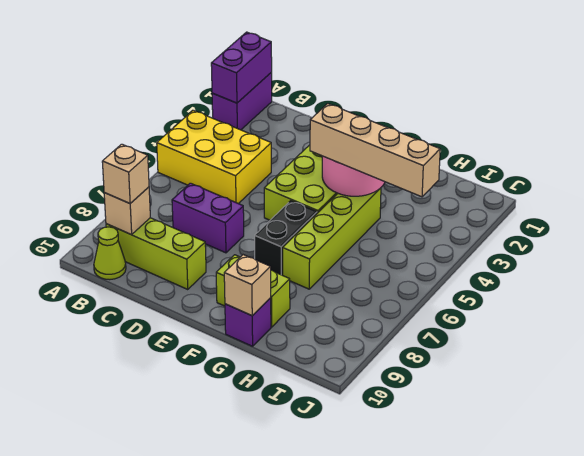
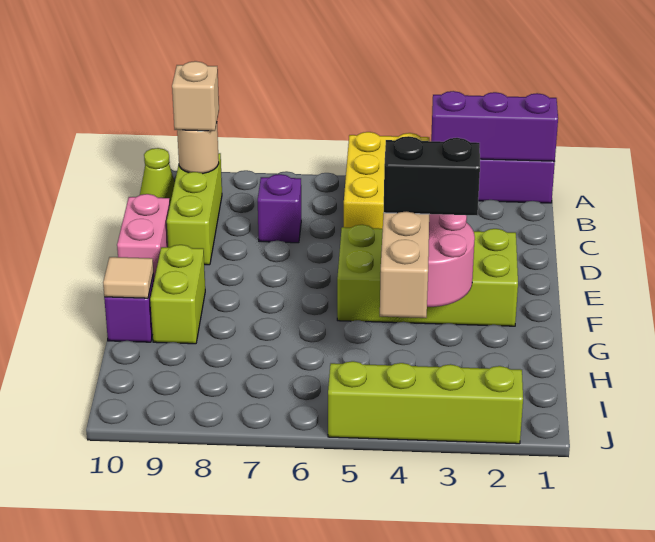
purple 1x2 brick [211,32,272,103] -> purple 1x3 brick [431,91,558,162]
tan 1x1 brick [104,187,150,235] -> tan 1x1 round brick [177,123,219,174]
purple 1x2 brick [172,183,244,253] -> purple 1x1 brick [258,174,301,243]
none -> pink 1x2 brick [117,194,170,279]
black 1x2 brick [255,201,317,275] -> black 1x2 brick moved to [384,136,480,215]
lime 1x4 brick [283,188,381,289] -> lime 1x4 brick moved to [328,361,523,444]
tan 1x1 brick [224,255,271,316] -> tan 1x1 tile [103,257,153,298]

